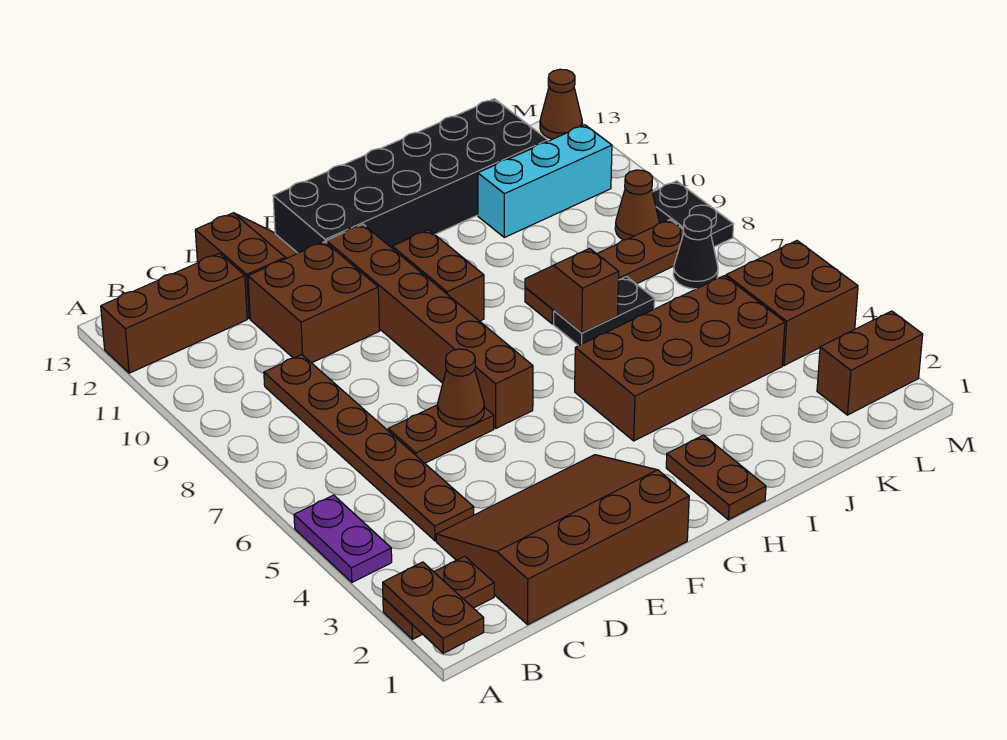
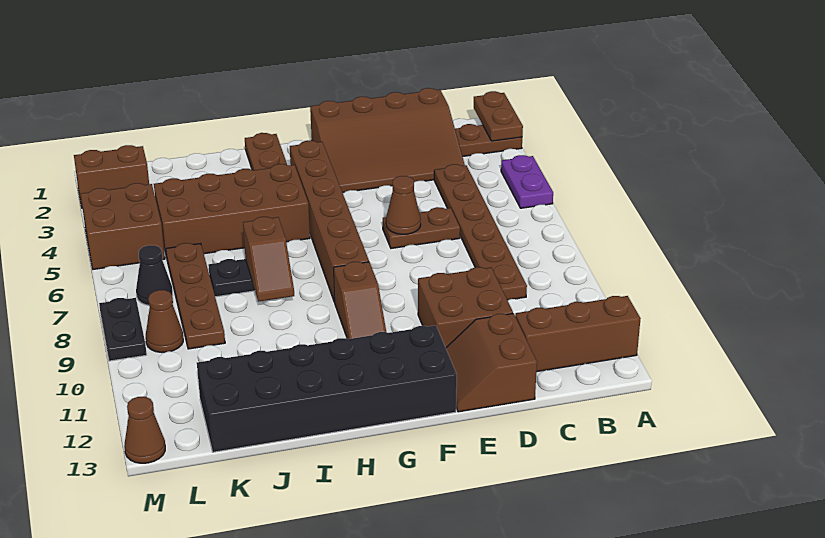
brown 1x6 brick [327,224,533,428] -> brown 1x6 brick moved to [290,141,369,302]
brown 1x2 brick [392,230,484,321] -> brown 1x2 slope [334,262,386,339]
brown 1x4 plate [525,220,684,324] -> brown 1x4 plate turned to [166,243,225,349]
cyan 1x3 brick [478,125,612,237] -> none

